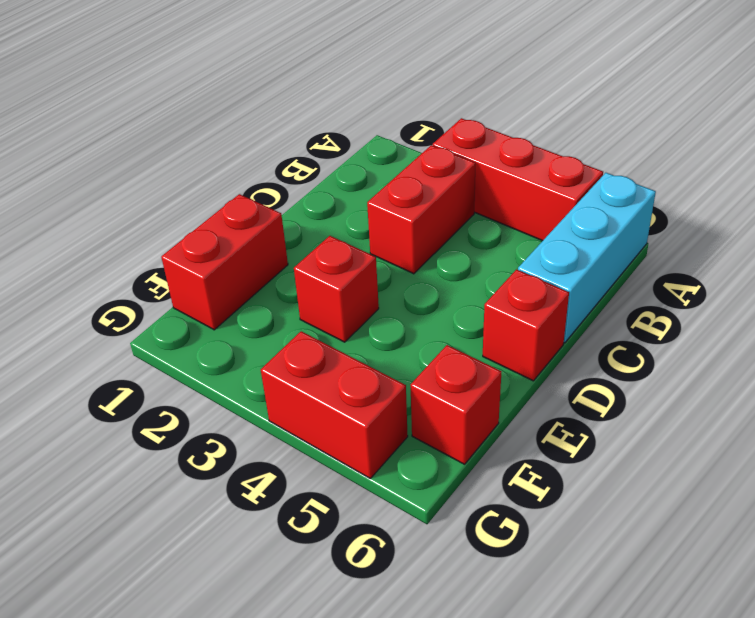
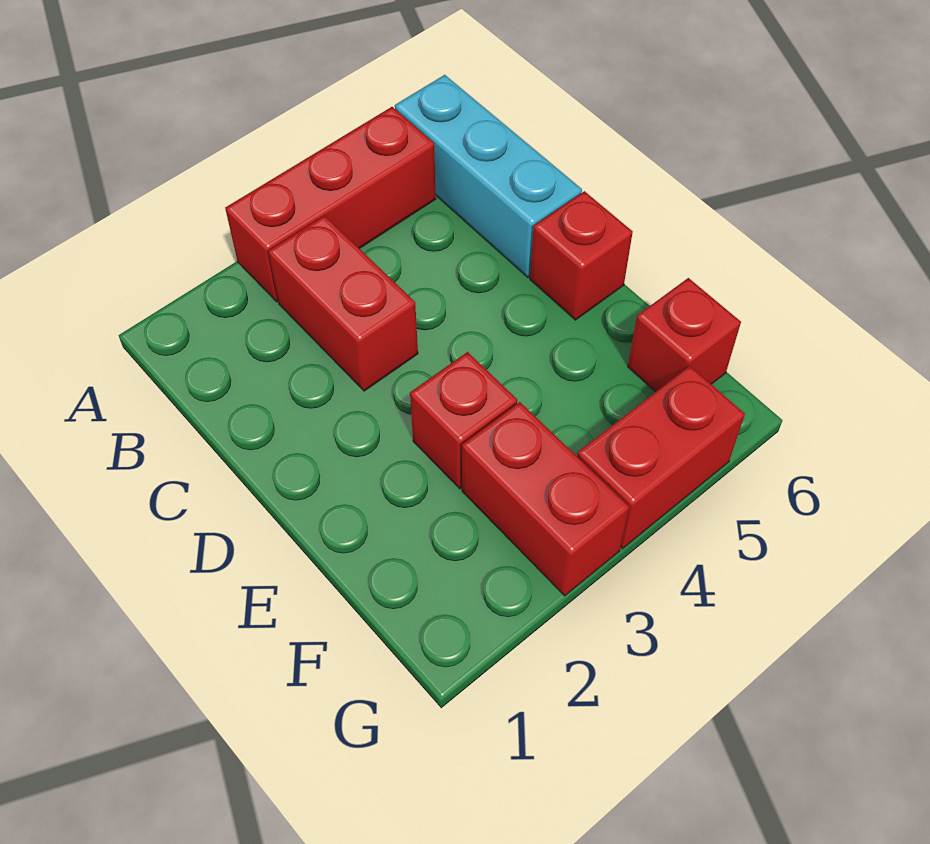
red 1x2 brick [161,194,288,330] -> red 1x2 brick moved to [462,402,630,596]

